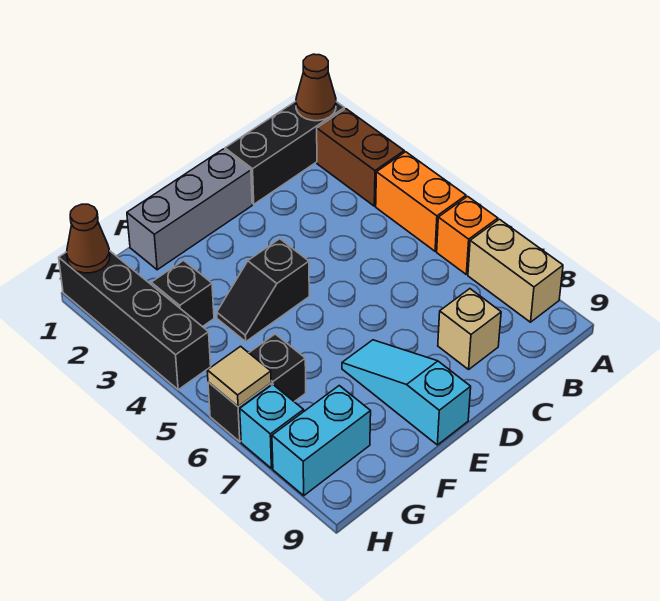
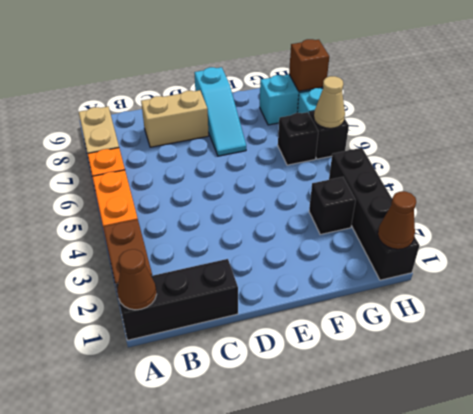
tan 1x1 brick [438,289,501,369] -> tan 1x2 brick [141,90,209,147]
grey 1x3 brick [127,149,252,270] -> none
black 1x2 slope [217,239,309,341] -> none
tan 1x1 tile [207,346,271,407] -> tan 1x1 cone [314,76,345,128]
none -> brown 1x1 brick [289,39,329,91]

